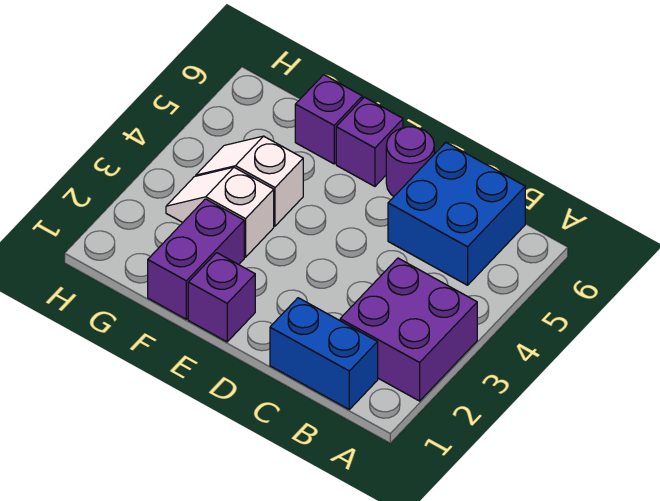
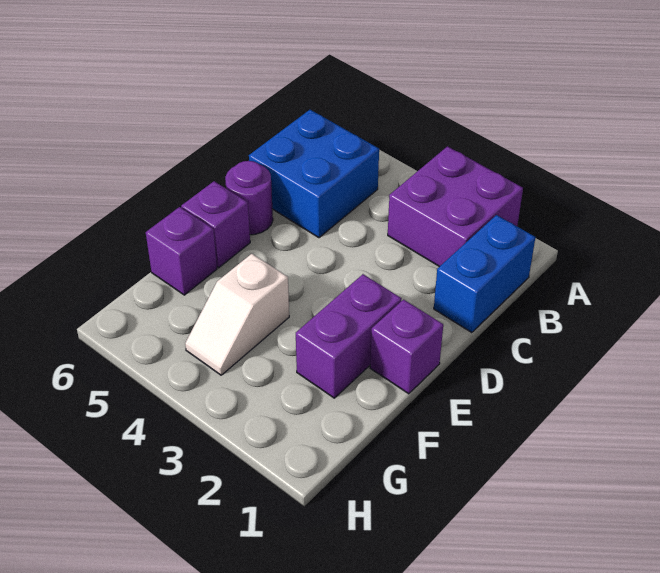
purple 1x2 brick [148,199,244,319] -> purple 1x2 brick turned to [296,274,402,398]
white 1x2 slope [166,167,274,257] -> none

